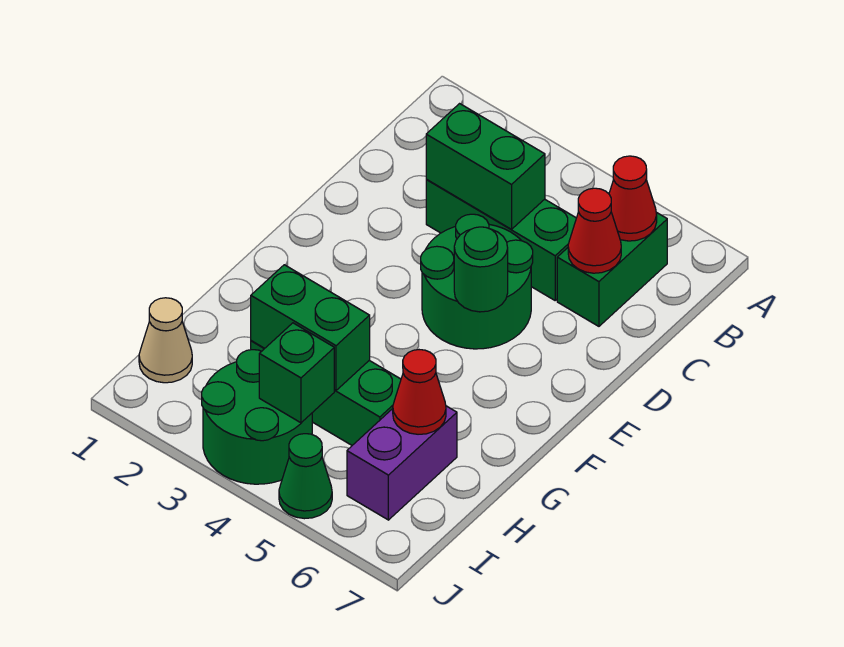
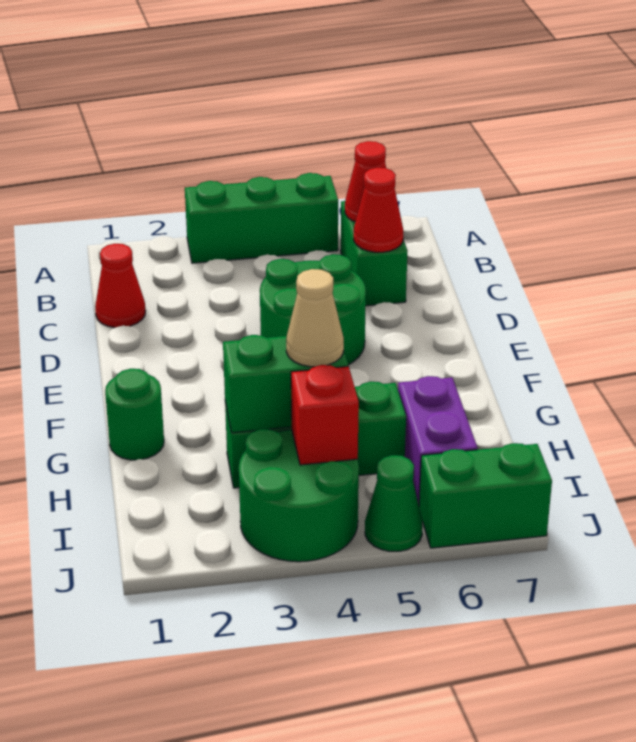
green 1x3 brick [426,179,576,300] -> green 1x3 brick moved to [185,173,338,263]
green 1x2 brick [426,104,545,229] -> green 1x2 brick moved to [419,443,552,548]
green 1x1 round brick [454,227,508,312] -> green 1x1 round brick moved to [105,369,164,460]
red 1x1 cone [393,350,446,434] -> red 1x1 cone moved to [95,244,145,328]
tan 1x1 cone [139,298,192,383] -> tan 1x1 cone moved to [286,269,344,367]
green 1x1 brick [259,323,334,423] -> red 1x1 brick [291,365,359,465]

